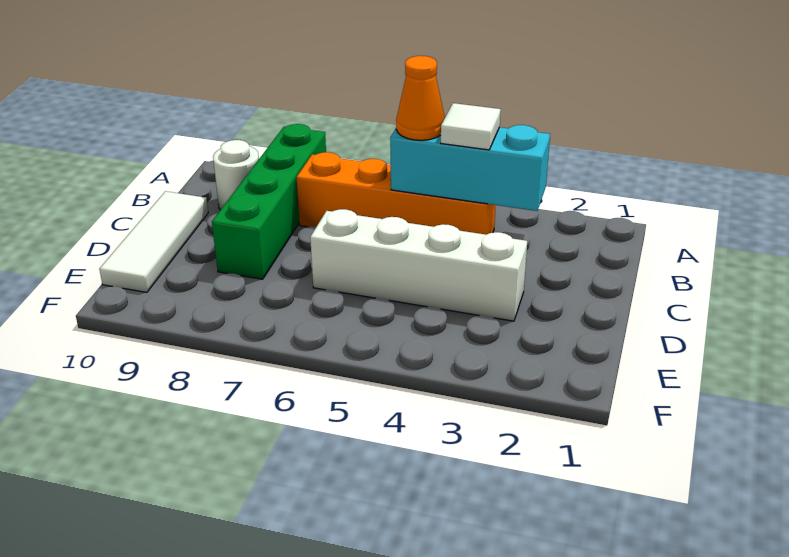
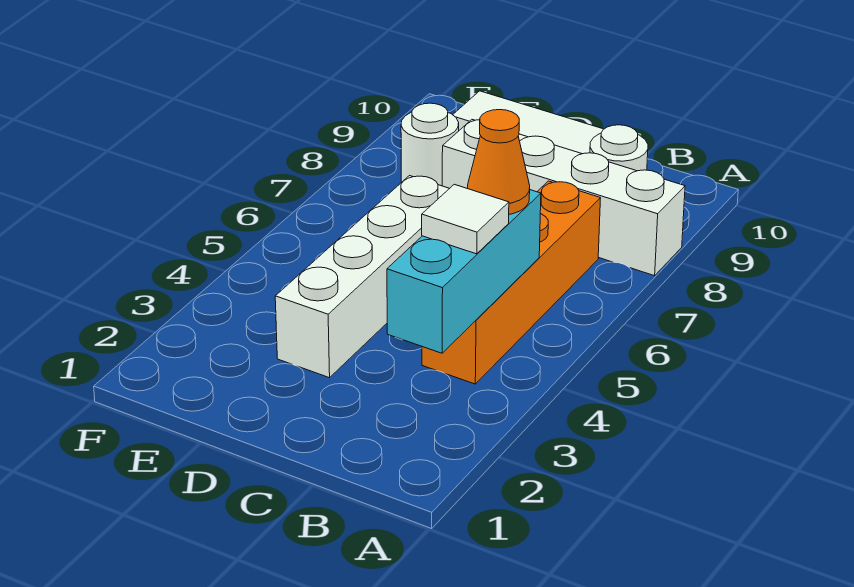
green 1x4 brick [212,124,326,279] -> white 1x4 brick [442,120,685,276]
none -> white 1x1 round brick [401,103,459,186]

